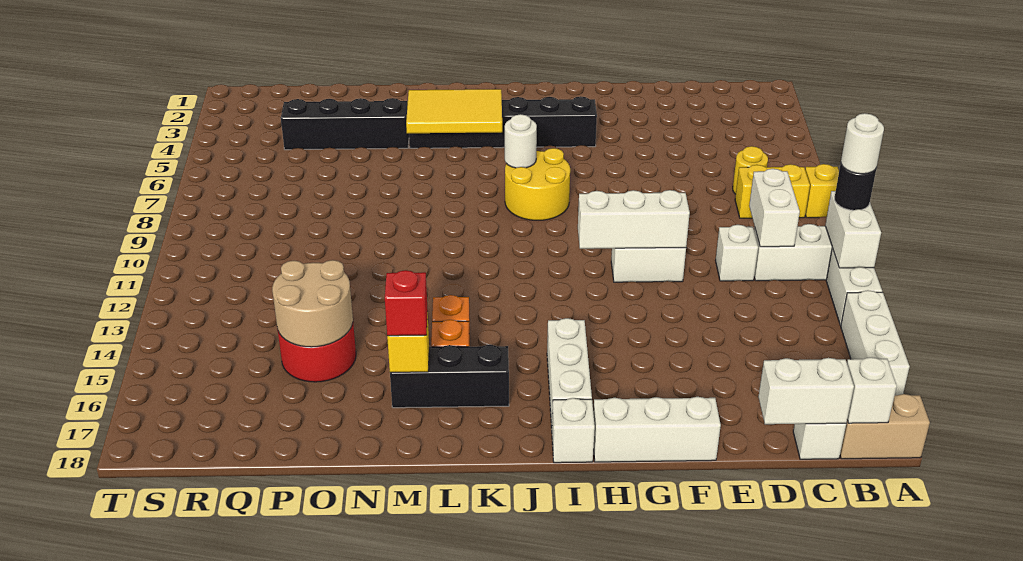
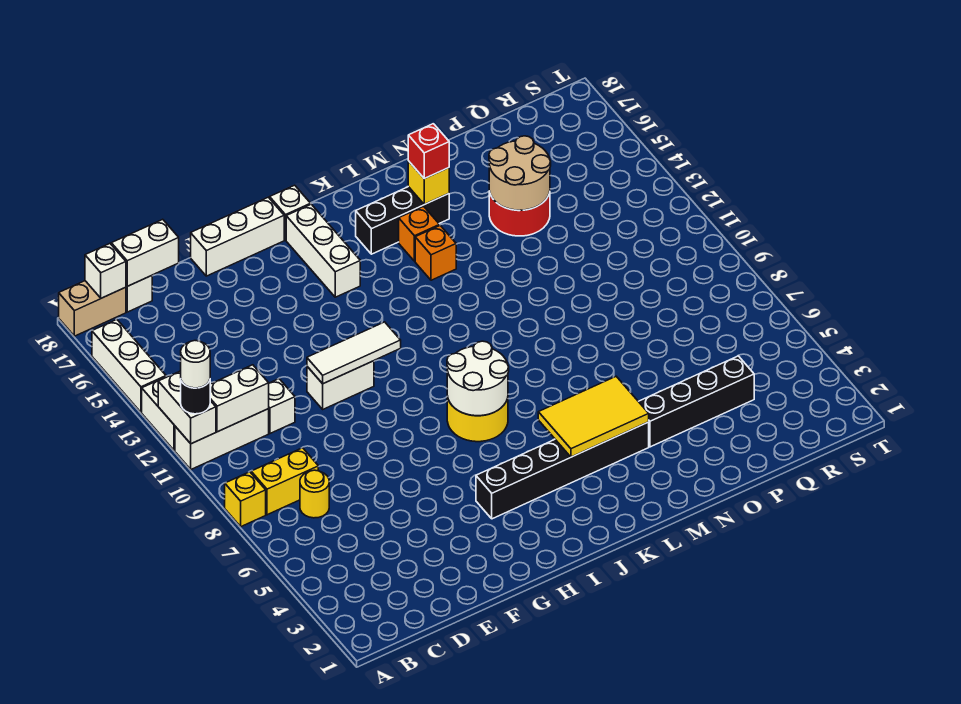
white 1x2 brick [749,169,800,247] -> white 1x2 brick turned to [210,365,269,432]
white 1x3 brick [578,190,690,249] -> white 1x3 tile [307,322,401,384]
white 1x1 round brick [505,114,537,168] -> white 2x2 round brick [447,341,509,416]

